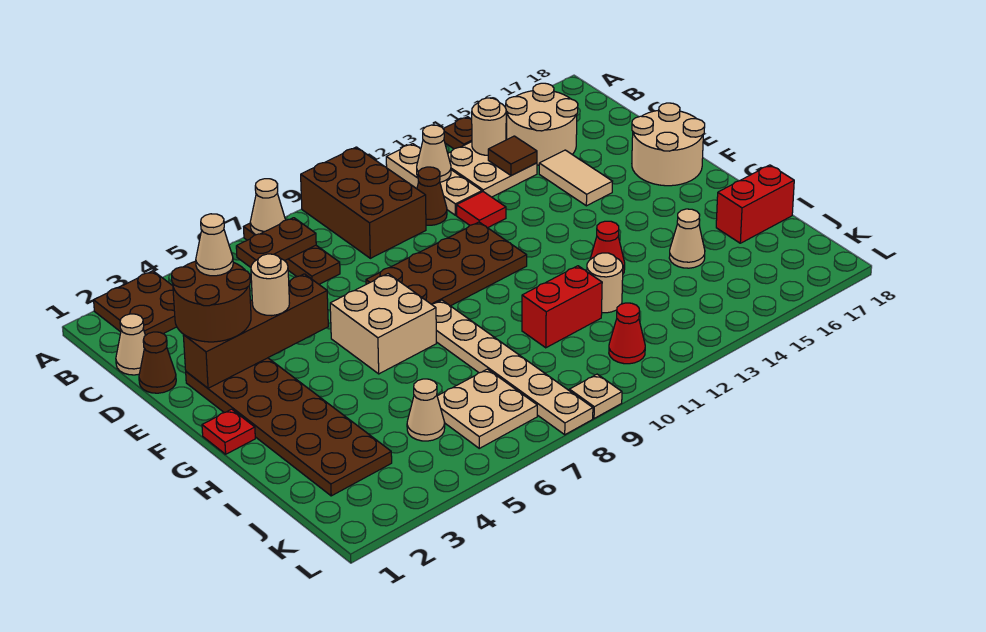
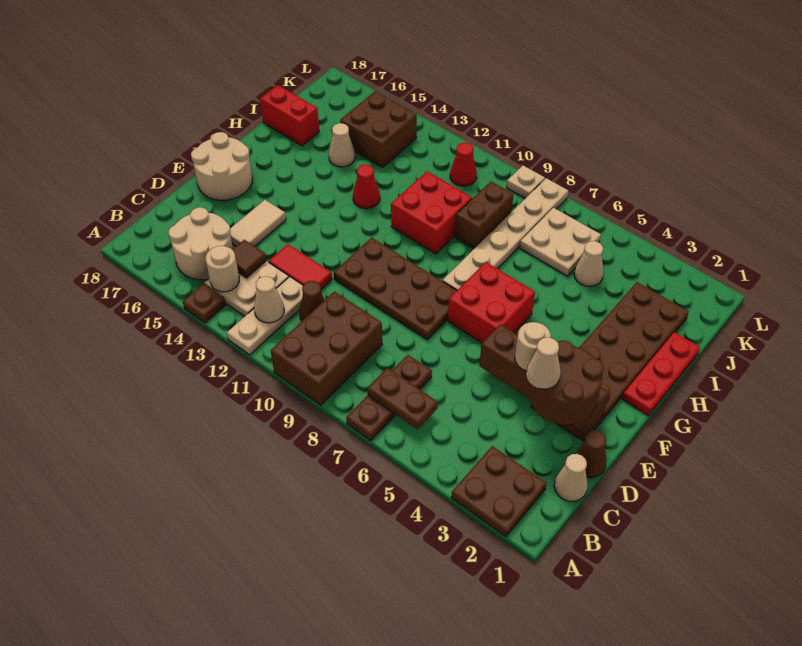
tan 1x1 cone [250,179,285,235] -> none
red 1x1 tile [457,192,506,228] -> red 1x2 tile [269,244,332,289]
tan 2x2 brick [330,274,436,374] -> red 2x2 brick [448,262,535,343]
red 1x1 plate [202,409,255,454] -> red 1x3 plate [622,332,700,416]
none -> brown 1x2 brick [455,181,514,249]
red 1x2 brick [522,266,602,348] -> red 2x2 brick [391,171,472,254]
tan 1x1 round brick [587,253,623,313] -> none
none -> brown 2x2 brick [340,91,417,168]

